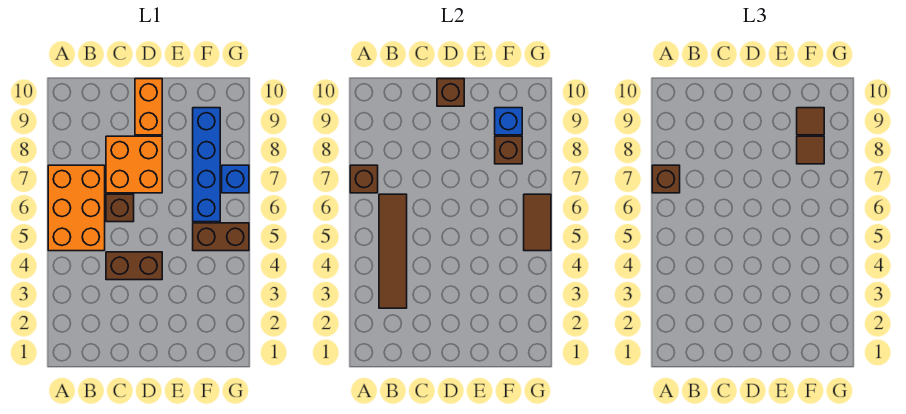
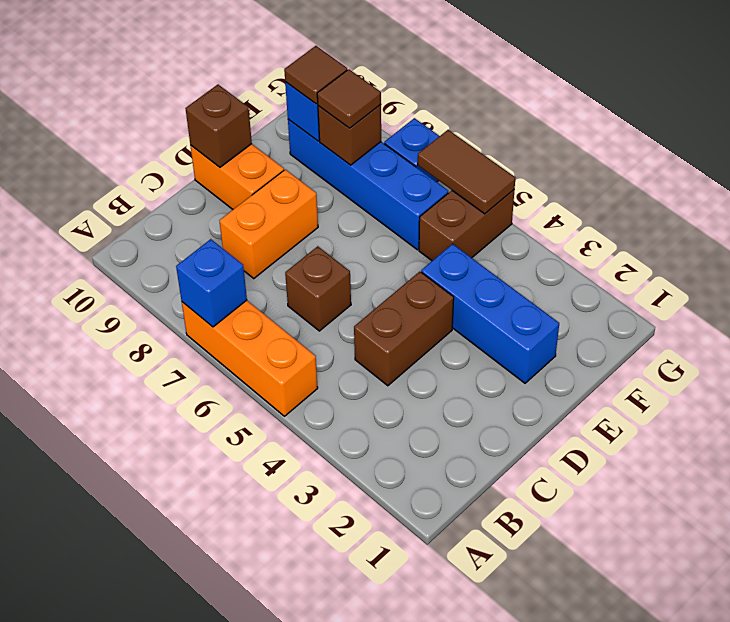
orange 2x3 brick [48,165,105,251] -> orange 1x3 brick [182,300,318,416]
brown 1x1 brick [350,165,378,193] -> blue 1x1 brick [176,239,247,327]
brown 1x1 brick [652,165,680,193] -> none
brown 1x4 tile [379,194,407,308] -> none
orange 2x2 brick [106,136,162,193] -> orange 1x2 brick [219,169,318,278]
none -> blue 1x3 brick [421,244,559,383]

